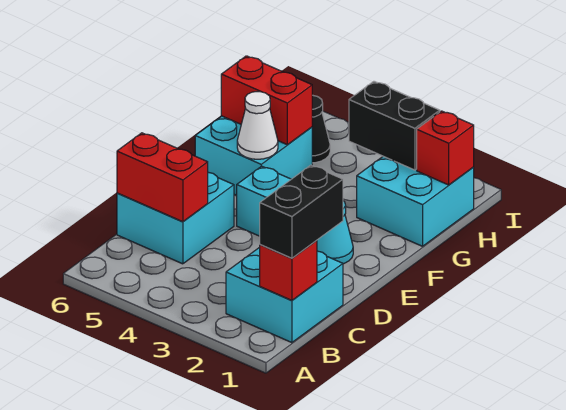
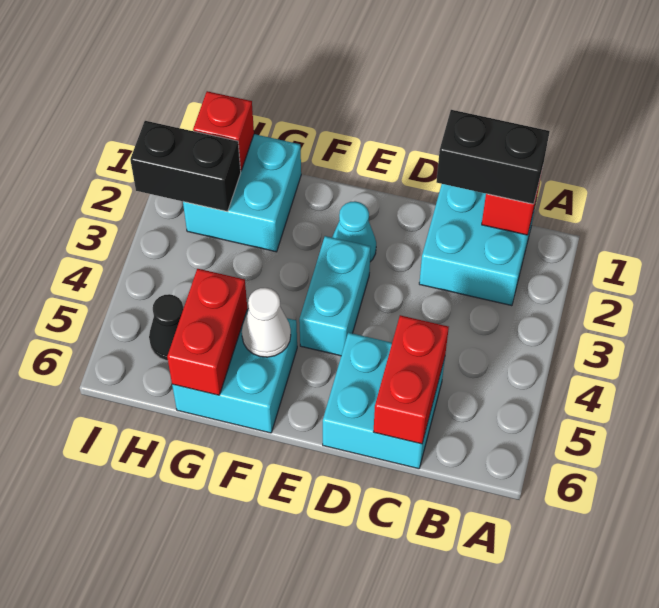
black 1x2 brick [349,81,440,170] -> black 1x2 brick turned to [130,121,241,212]

